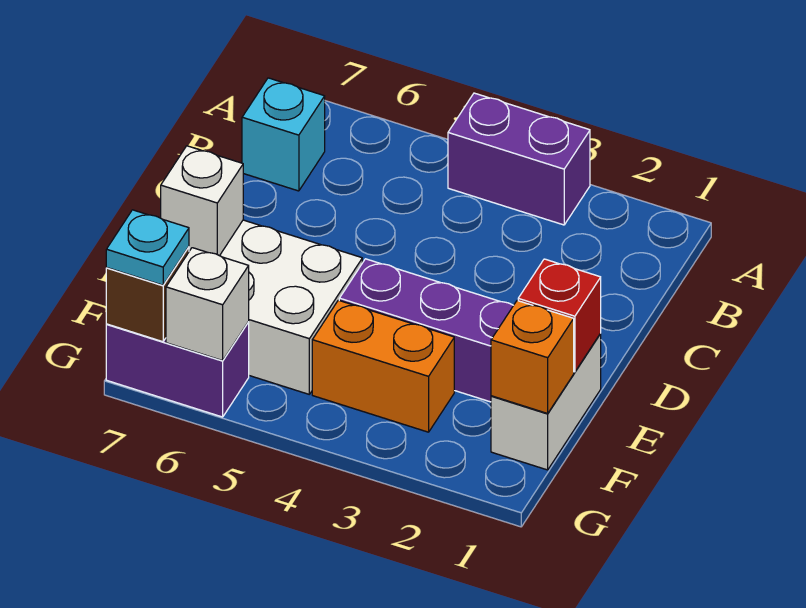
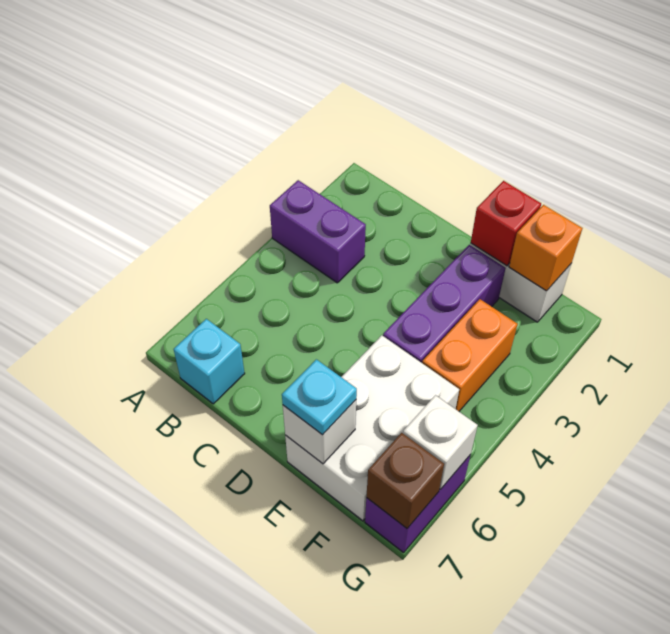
purple 1x2 brick [448,93,590,225] -> purple 1x2 brick turned to [270,180,366,283]
cyan 1x1 plate [106,210,189,285] -> cyan 1x1 plate moved to [282,359,357,435]

